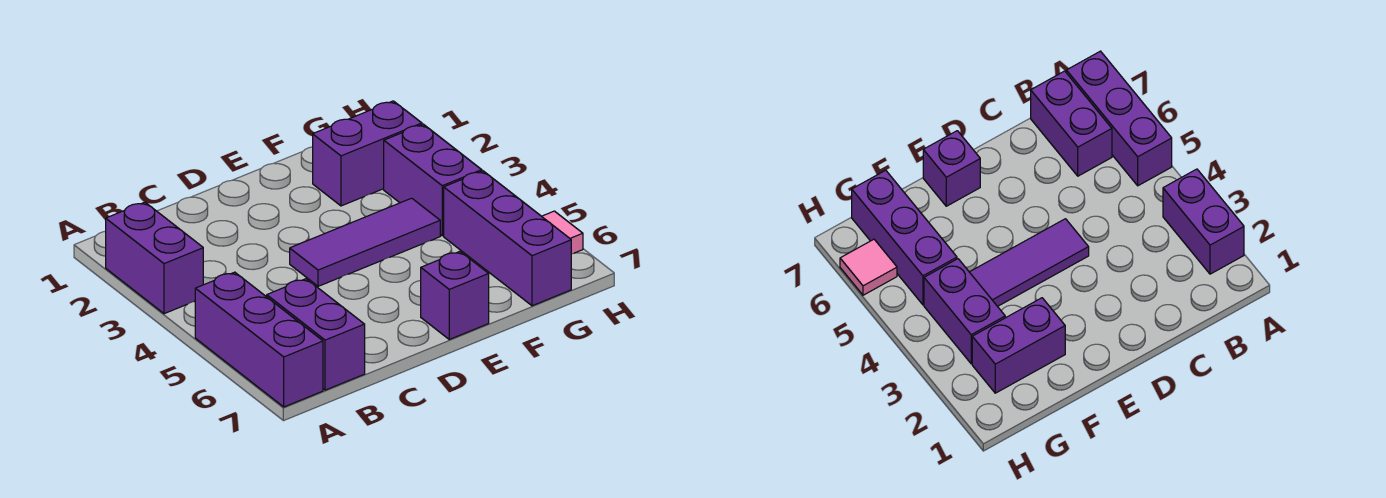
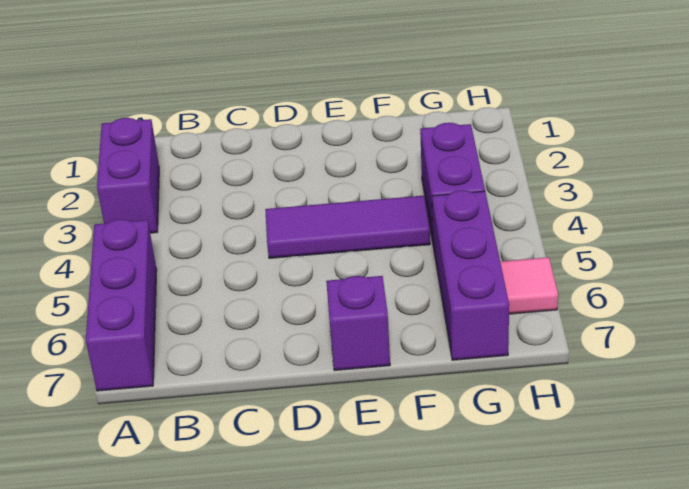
purple 1x2 brick [267,279,365,390] -> none
purple 1x2 brick [313,101,422,206] -> none

